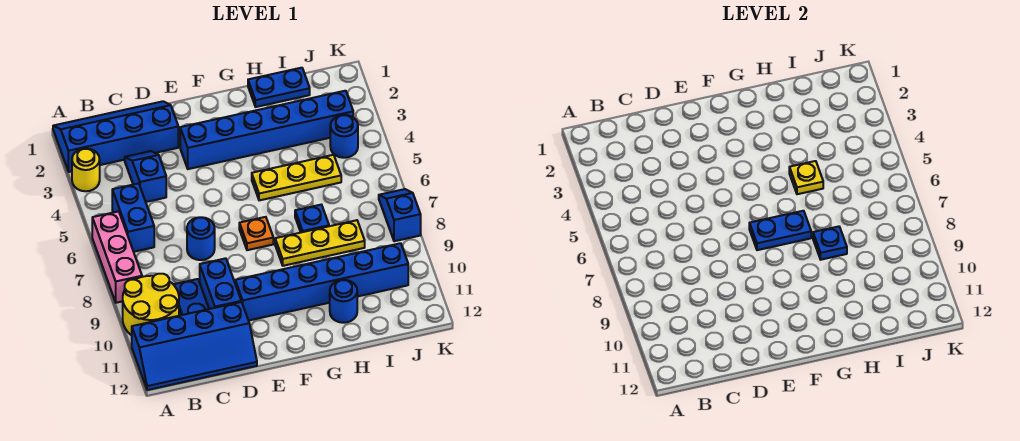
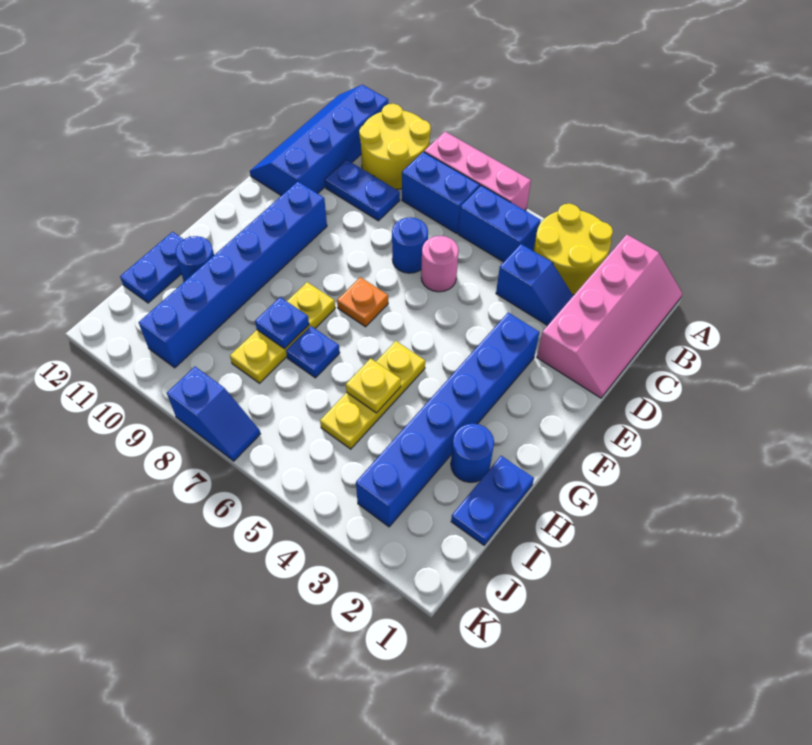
blue 2x4 slope [53,101,178,172] -> pink 2x4 slope [537,234,682,398]
yellow 1x1 round brick [72,148,100,191] -> yellow 2x2 round brick [533,204,613,295]
none -> pink 1x1 round brick [421,236,459,292]
blue 1x2 brick [200,258,241,309] -> blue 1x2 brick moved to [402,152,480,234]
blue 1x2 plate [749,211,811,250] -> blue 1x2 plate moved to [120,232,184,303]
blue 1x1 round brick [330,115,358,158] -> blue 1x1 round brick moved to [451,424,494,482]

